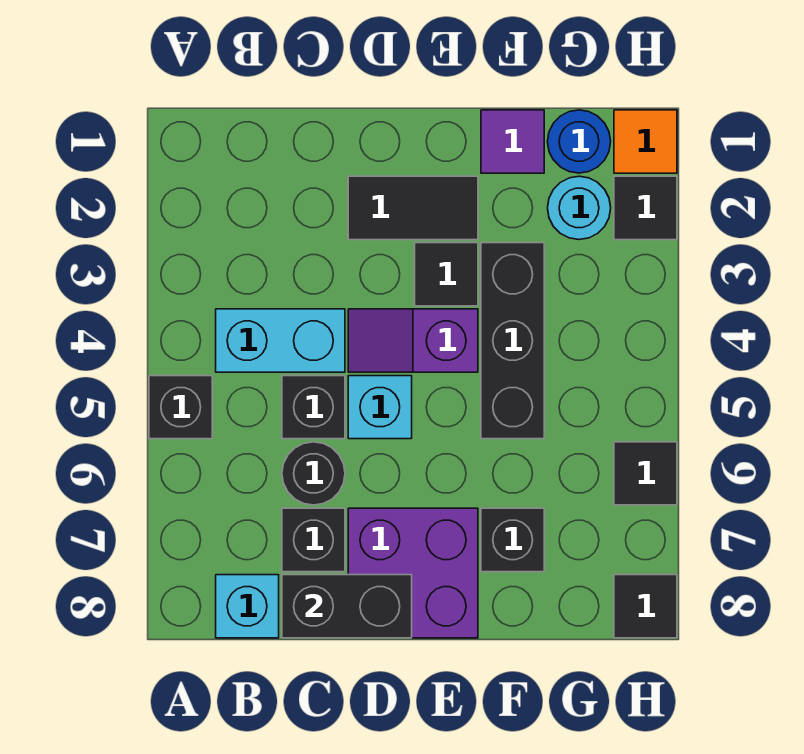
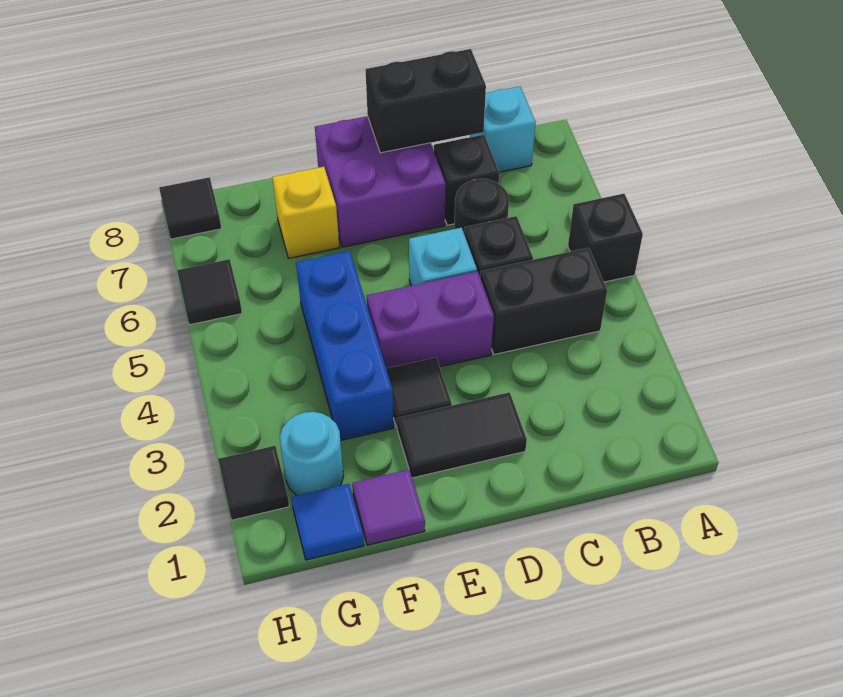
cyan 1x2 brick [216,309,345,372] -> black 1x2 brick [480,248,607,355]
purple 1x2 slope [348,309,478,372] -> purple 1x2 brick [367,272,494,368]
black 1x3 brick [481,243,544,439] -> blue 1x3 brick [296,251,394,441]
black 1x1 brick [481,508,544,572] -> yellow 1x1 brick [272,167,339,258]
blue 1x1 round brick [548,110,611,173] -> blue 1x1 tile [291,484,364,560]
orange 1x1 tile [614,110,677,173] -> none

